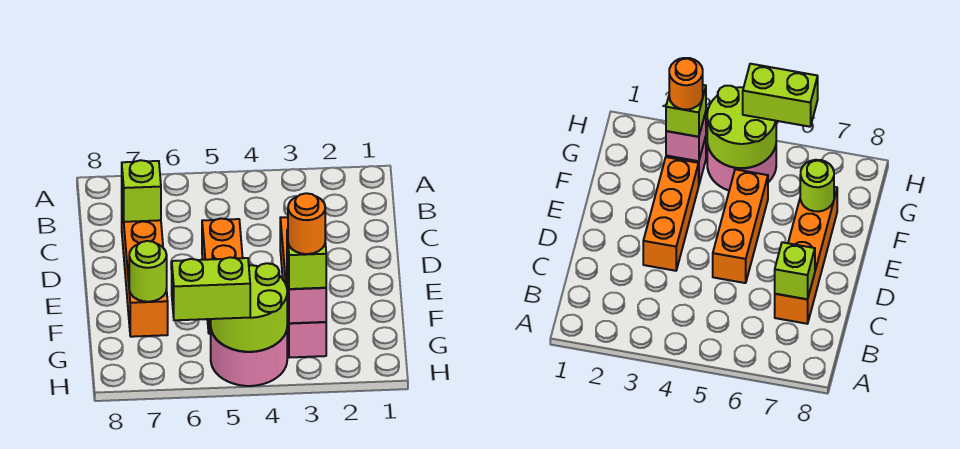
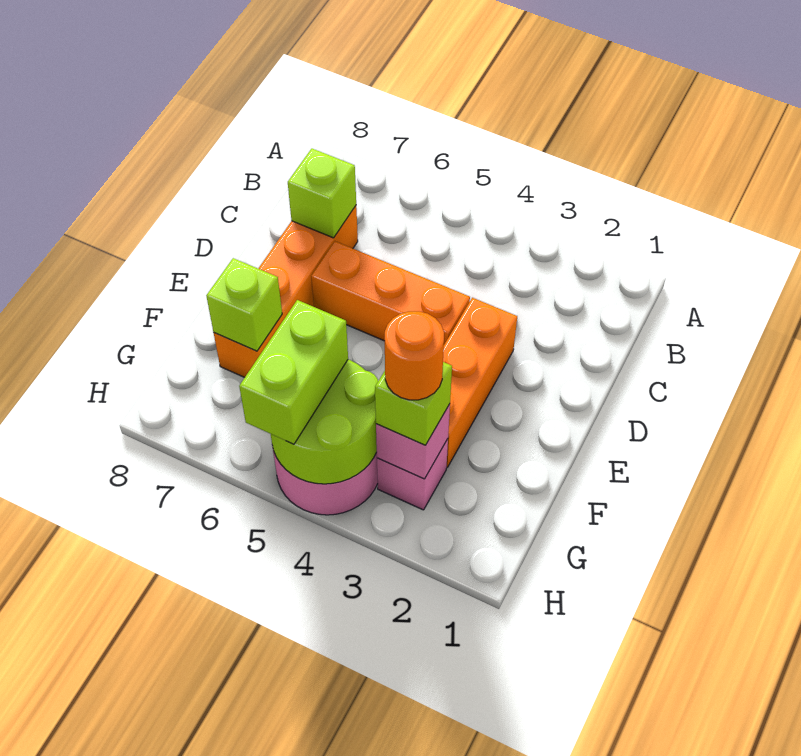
orange 1x3 brick [202,218,243,334] -> orange 1x3 brick turned to [311,241,470,344]
lime 1x1 round brick [129,241,167,302] -> lime 1x1 brick [206,258,282,351]
lime 1x2 brick [172,257,250,320] -> lime 1x2 brick turned to [239,300,348,444]

